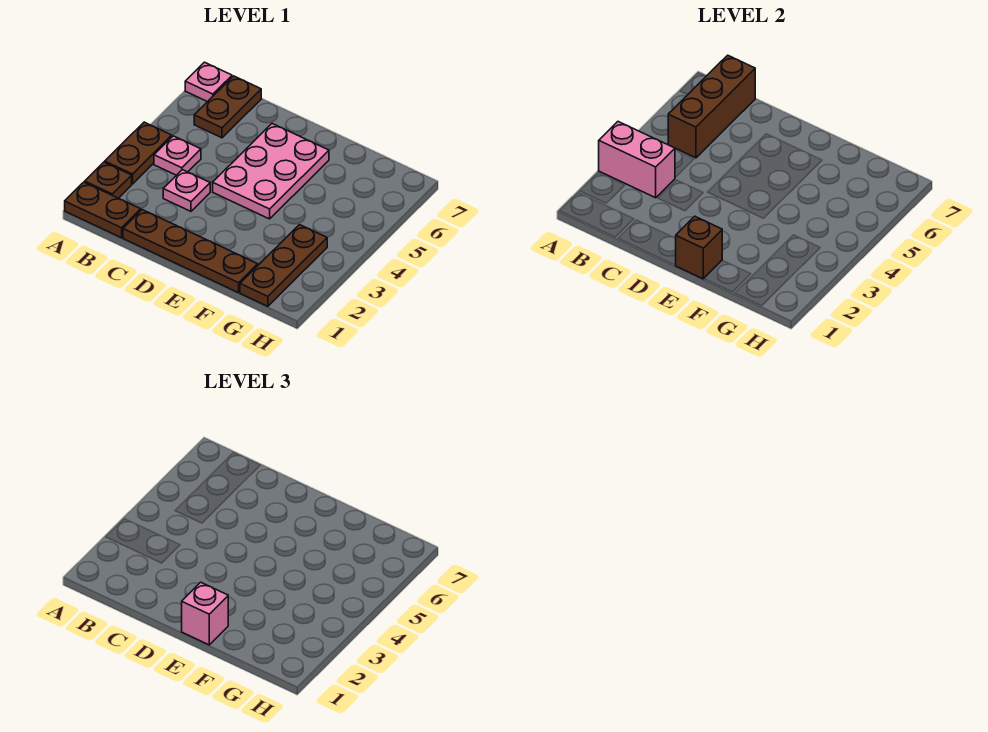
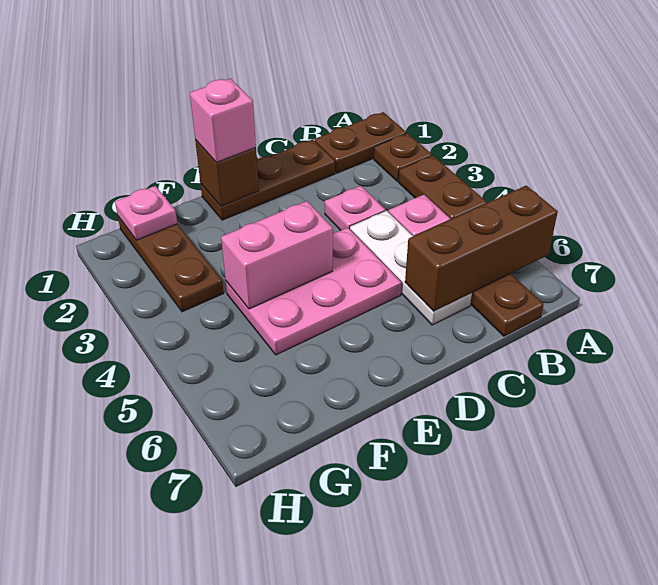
pink 1x2 brick [599,122,675,198] -> pink 1x2 brick moved to [221,201,333,309]
pink 1x1 plate [185,62,232,102] -> pink 1x1 plate moved to [115,186,177,240]
brown 1x3 brick [668,55,755,158] -> brown 1x3 brick turned to [405,186,558,311]
brown 1x4 plate [123,210,258,293] -> brown 1x3 plate [201,140,335,220]
none -> white 1x3 plate [350,211,472,325]
pink 2x3 plate [213,124,329,219] -> pink 2x3 plate turned to [226,228,402,355]

